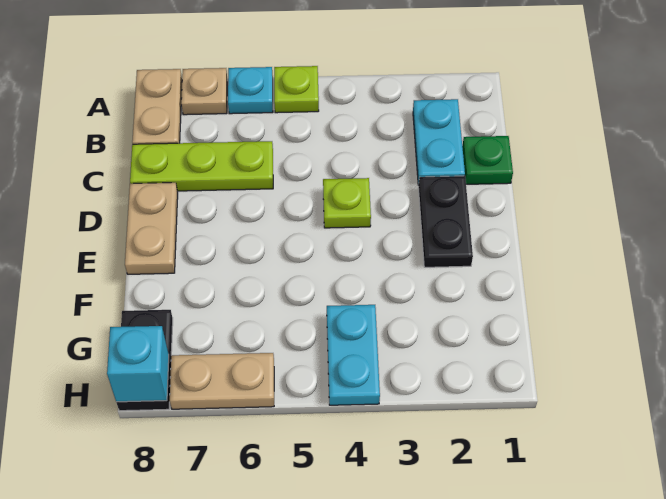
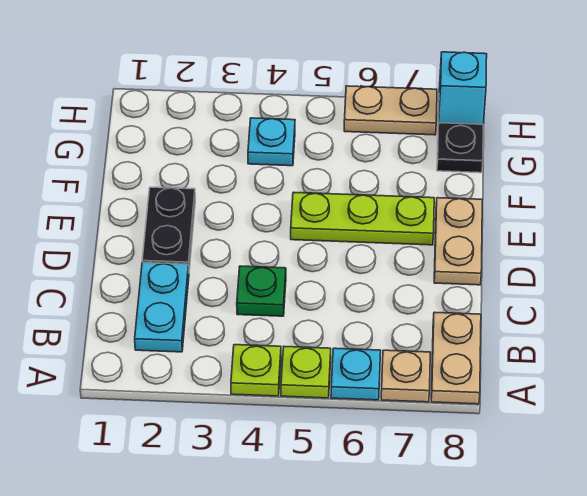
green 1x1 plate [462,136,513,184] -> green 1x1 plate moved to [237,266,286,316]
lime 1x3 plate [130,141,273,191] -> lime 1x3 plate moved to [291,192,434,245]
lime 1x1 plate [323,178,371,228] -> lime 1x1 plate moved to [231,345,281,396]
cyan 1x2 plate [327,305,380,405] -> cyan 1x1 plate [248,118,295,166]

